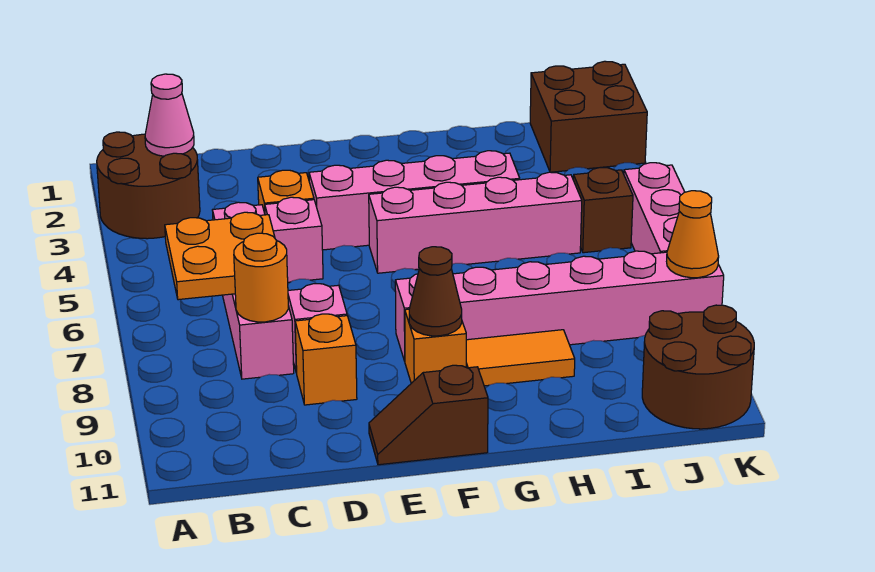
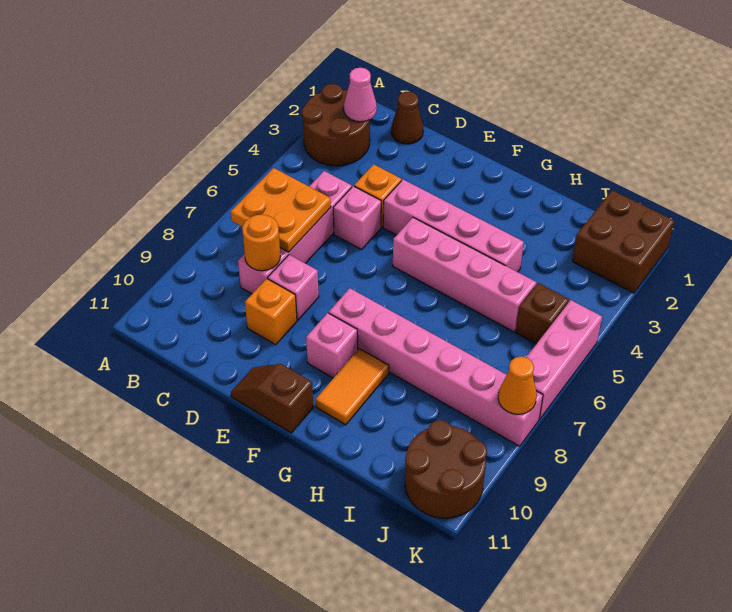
orange 1x1 brick [405,309,466,383] -> pink 1x1 brick [306,313,358,378]
brown 1x1 cone [409,247,462,336] -> brown 1x1 cone moved to [391,92,423,144]
orange 1x2 tile [466,330,575,386] -> orange 1x2 tile turned to [316,349,389,425]

